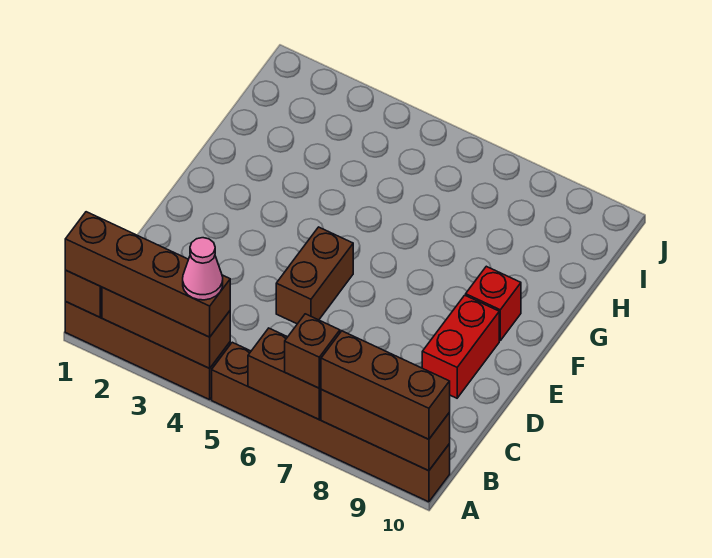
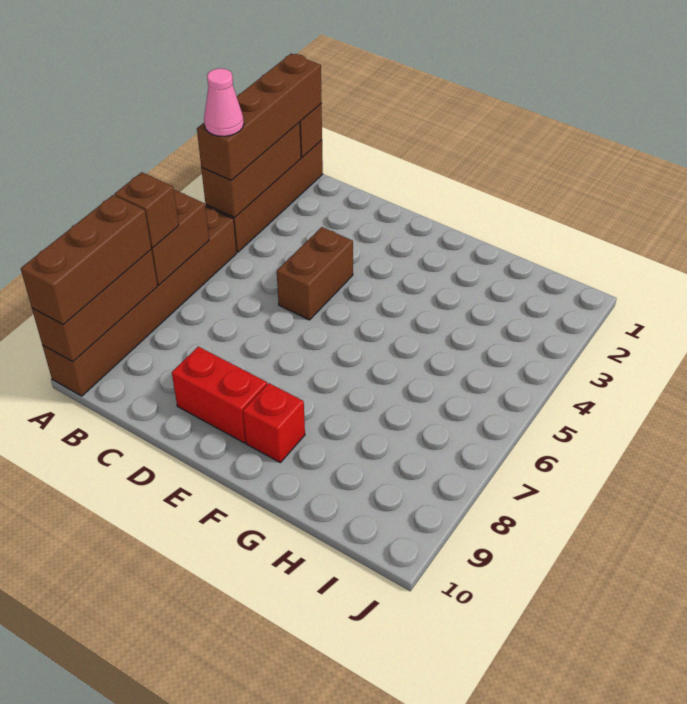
brown 1x2 brick [276,227,353,324] -> brown 1x2 brick turned to [277,227,353,320]

